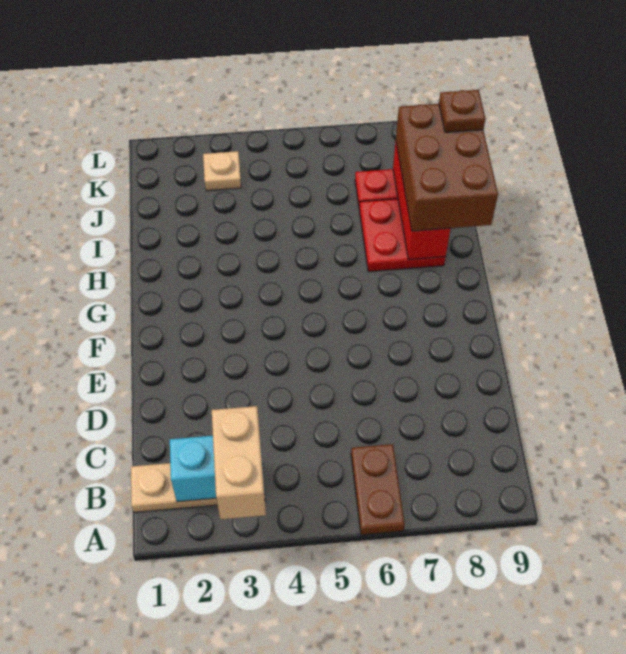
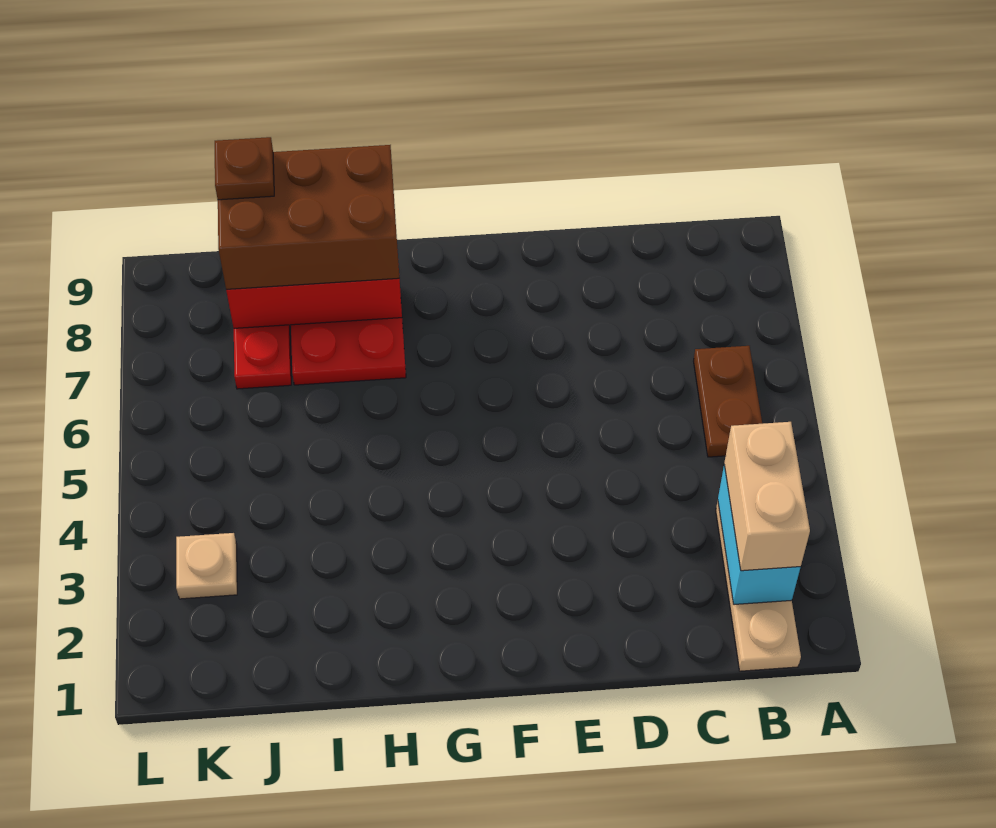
tan 1x2 brick [212,406,266,519] -> tan 1x2 brick turned to [724,422,810,571]
brown 1x2 plate [351,444,405,535] -> brown 1x2 plate turned to [694,346,762,457]

